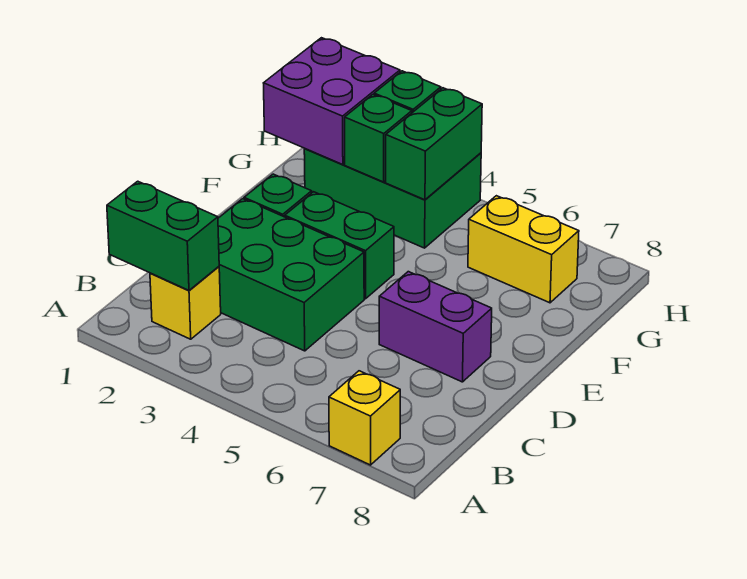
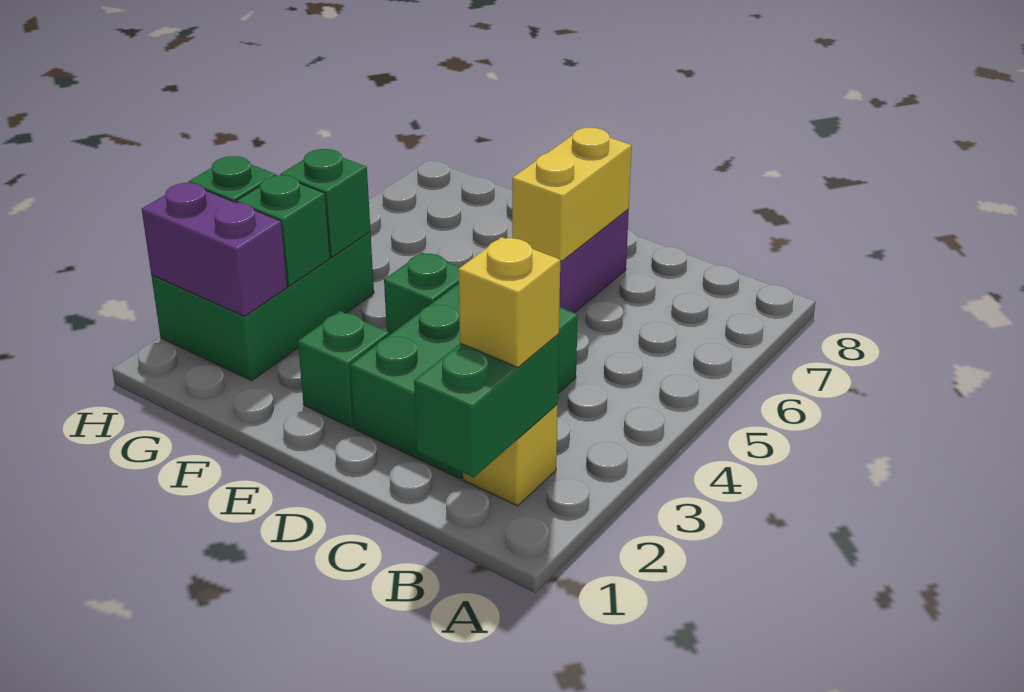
yellow 1x1 brick [329,371,400,465] -> yellow 1x1 brick moved to [459,237,560,367]
green 1x2 brick [285,192,394,299] -> green 1x1 brick [384,253,460,335]
purple 2x2 brick [264,38,400,165] -> purple 1x2 brick [142,183,287,316]
green 1x2 brick [386,88,482,200] -> green 1x1 brick [281,149,370,257]
yellow 1x2 brick [468,196,579,303] -> yellow 1x2 brick moved to [512,128,632,261]

